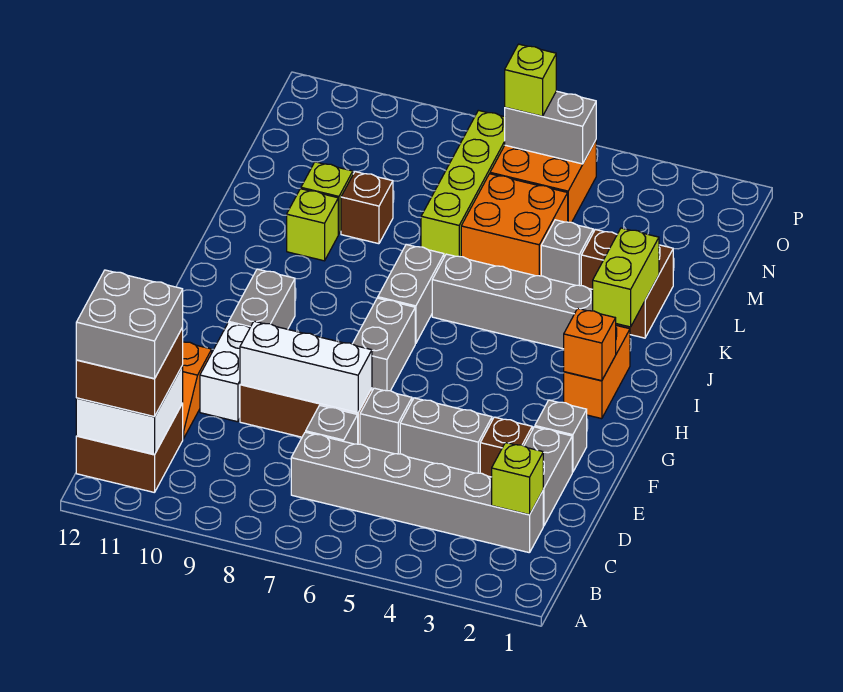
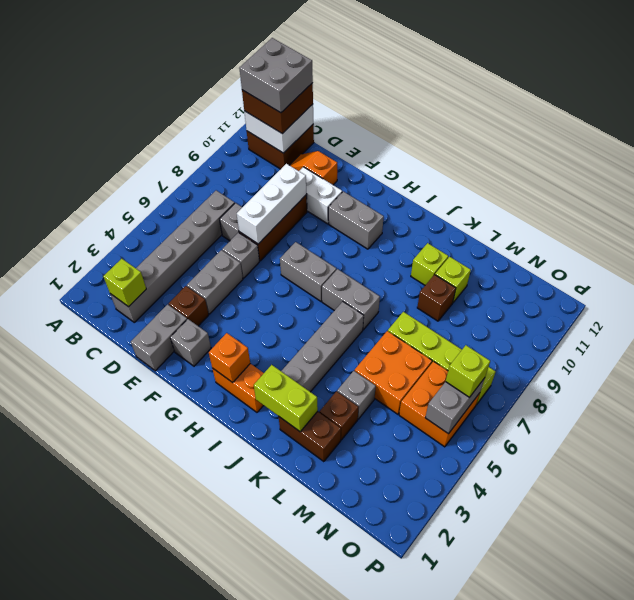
grey 1x2 brick [524,427,572,526] -> grey 1x2 brick turned to [131,304,187,371]

